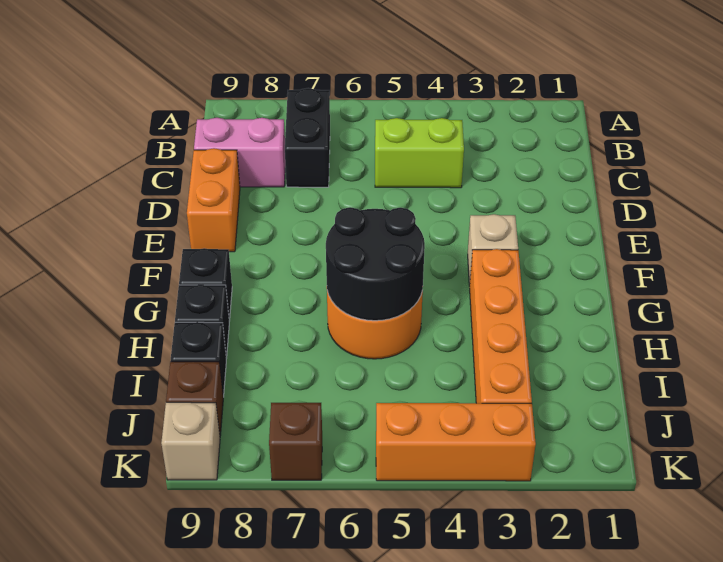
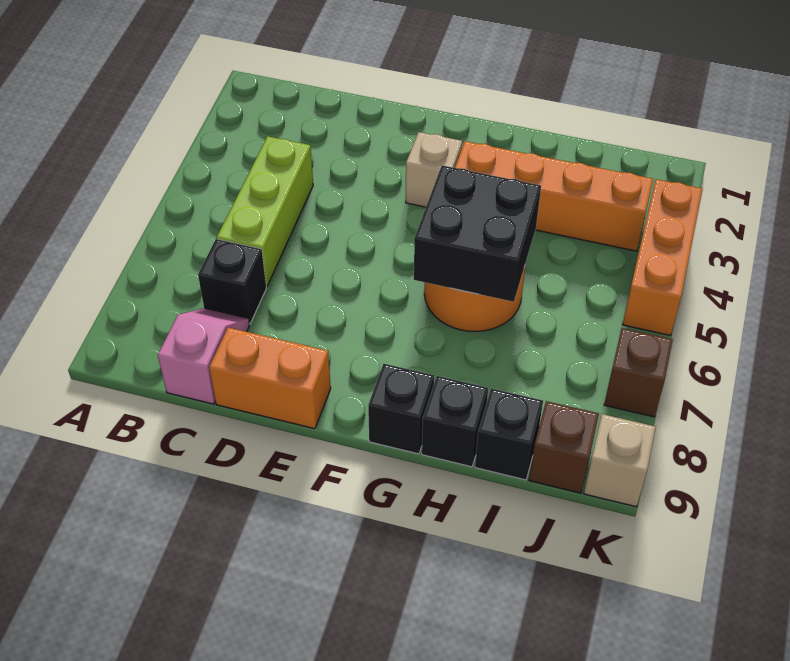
black 1x2 brick [285,88,330,187] -> black 1x1 brick [198,239,266,324]
lime 1x2 brick [375,118,464,188] -> lime 1x3 brick [217,136,313,286]
pink 1x2 brick [194,118,285,187] -> pink 1x2 slope [158,308,249,404]
black 2x2 round brick [326,207,425,321] -> black 2x2 brick [414,165,541,302]

